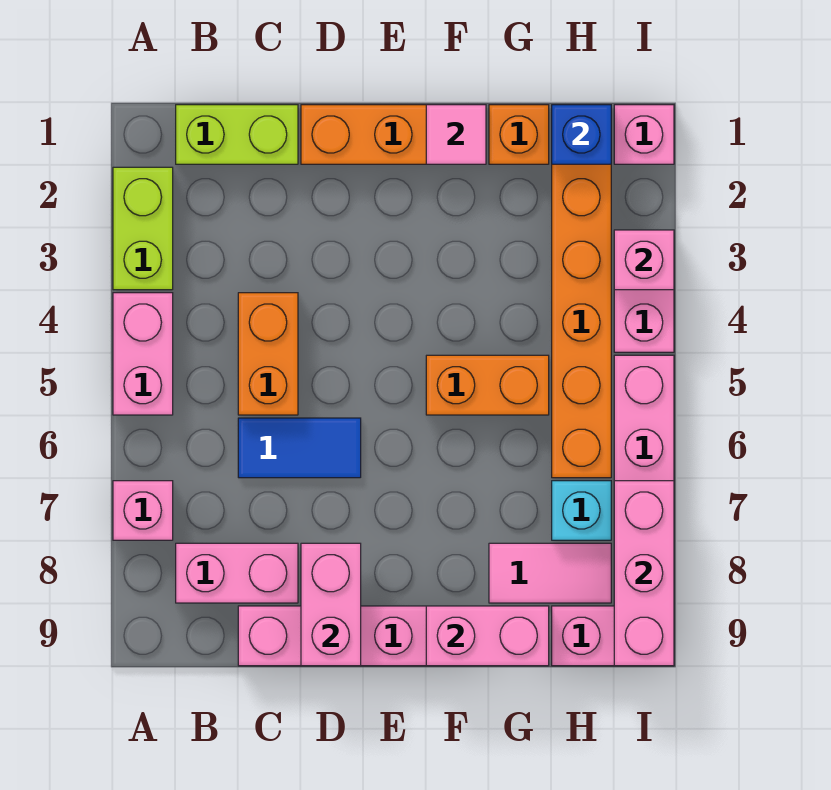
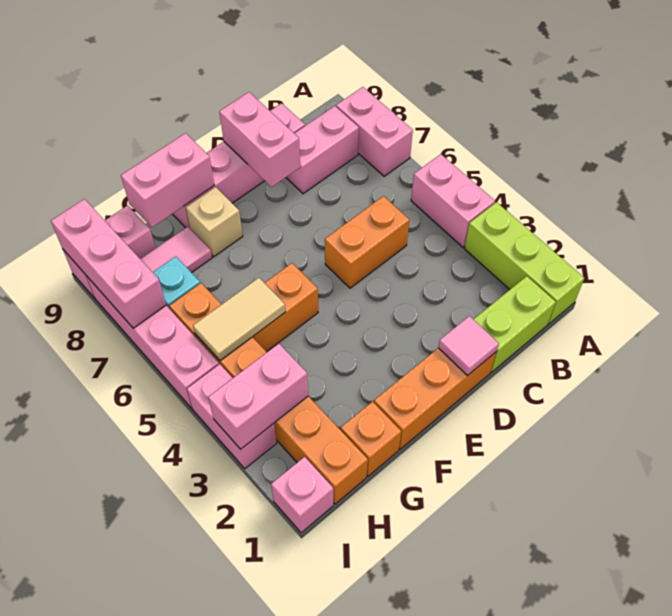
lime 1x2 brick [113,167,173,290] -> lime 1x3 brick [464,202,584,324]
pink 1x1 brick [113,481,173,540] -> pink 1x2 brick [336,87,413,176]
orange 1x2 brick [238,293,298,415] -> orange 1x2 brick turned to [325,196,409,288]
blue 1x2 tile [238,418,361,478] -> none
pink 1x1 tile [426,105,486,164] -> pink 1x1 tile moved to [438,316,499,376]
none -> tan 1x1 brick [186,187,243,257]
none -> tan 1x2 tile [193,278,285,361]
blue 1x1 brick [552,105,611,164] -> none
pink 1x1 brick [614,230,674,290] -> pink 1x2 brick [208,344,308,449]

